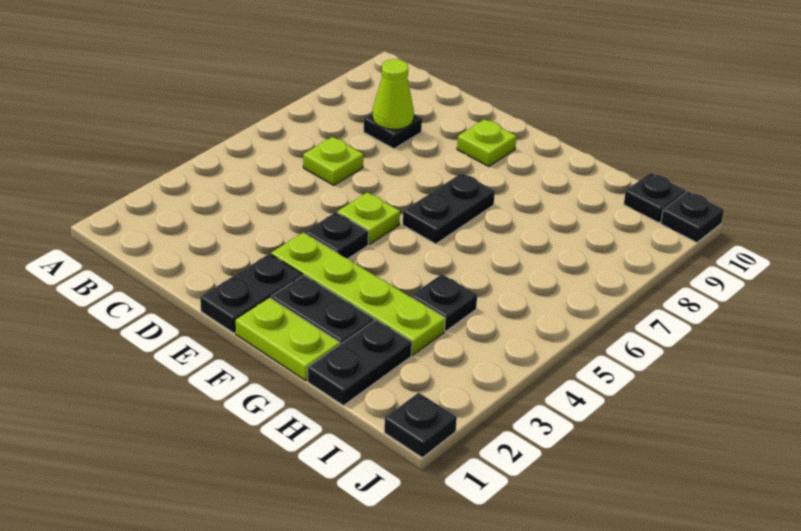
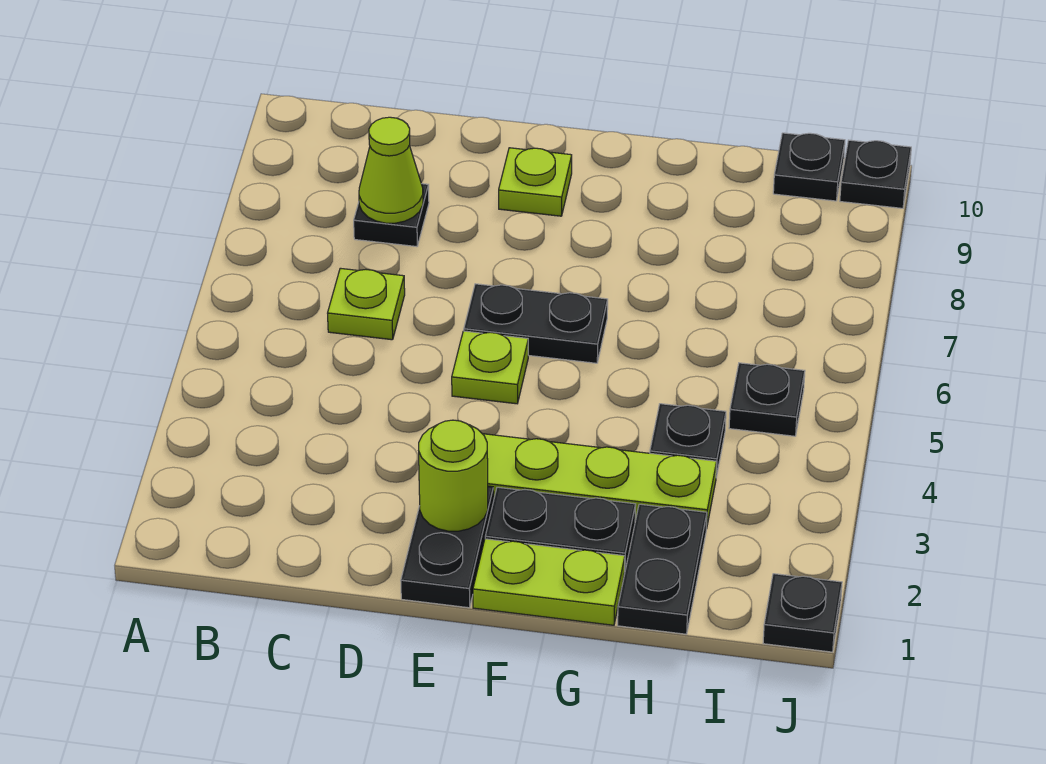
none -> lime 1x1 round brick [419,420,488,531]
black 1x1 plate [305,212,369,258] -> black 1x1 plate moved to [729,363,805,436]
black 1x2 plate [403,173,495,244] -> black 1x2 plate turned to [464,284,608,363]

